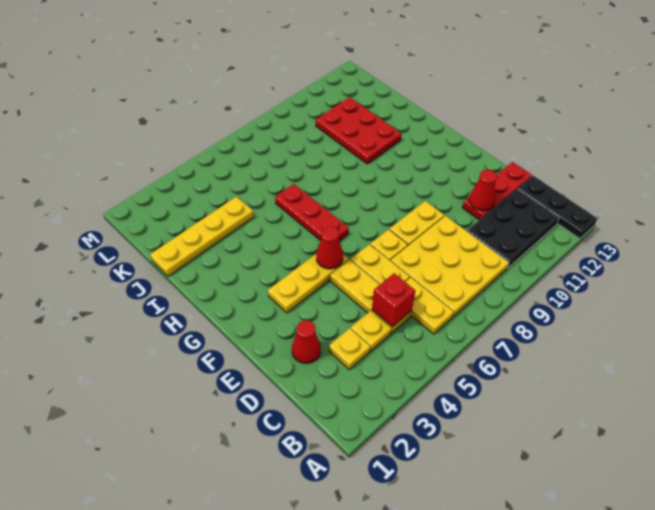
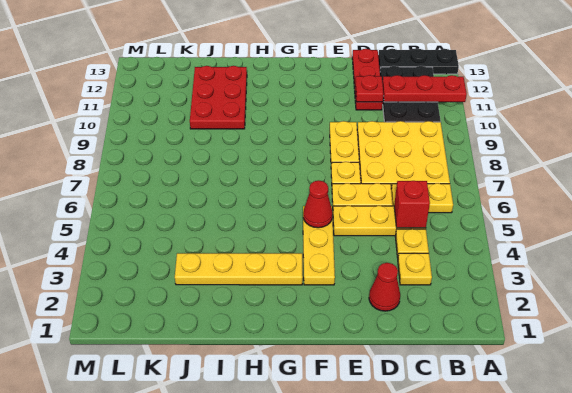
red 1x1 cone [469,170,497,211] -> red 1x1 plate [355,75,383,102]
red 1x3 plate [275,184,349,241] -> red 1x3 plate moved to [383,75,467,102]
red 2x3 plate [316,97,401,164] -> red 2x3 plate turned to [190,66,247,129]
yellow 1x4 plate [150,197,254,276] -> yellow 1x4 plate turned to [175,253,302,285]

